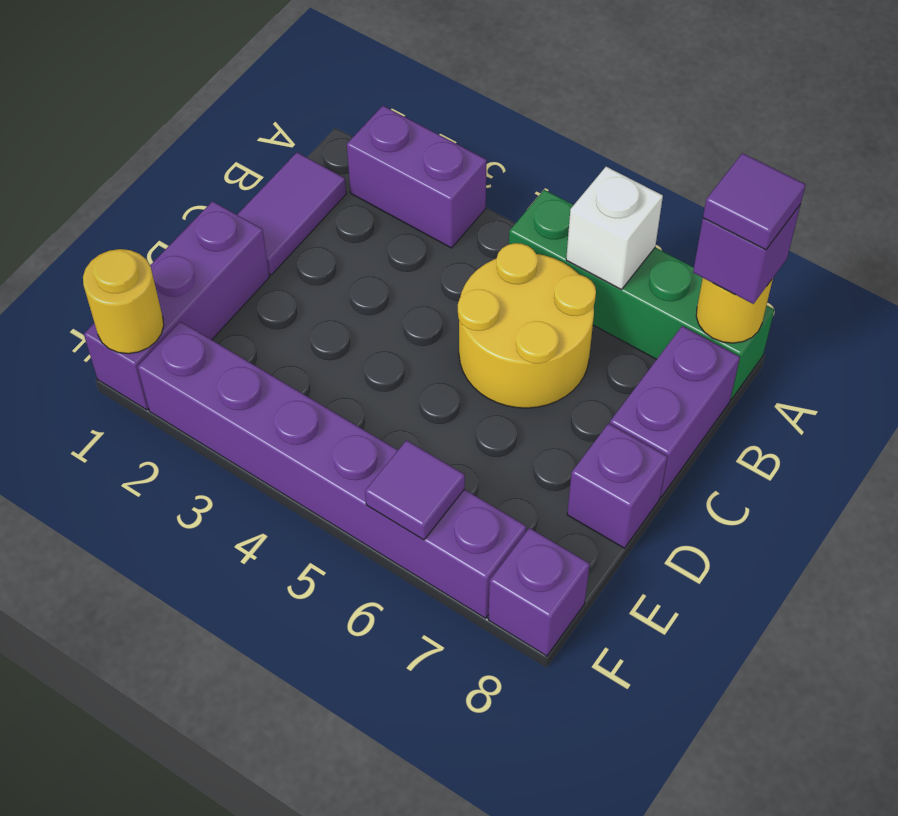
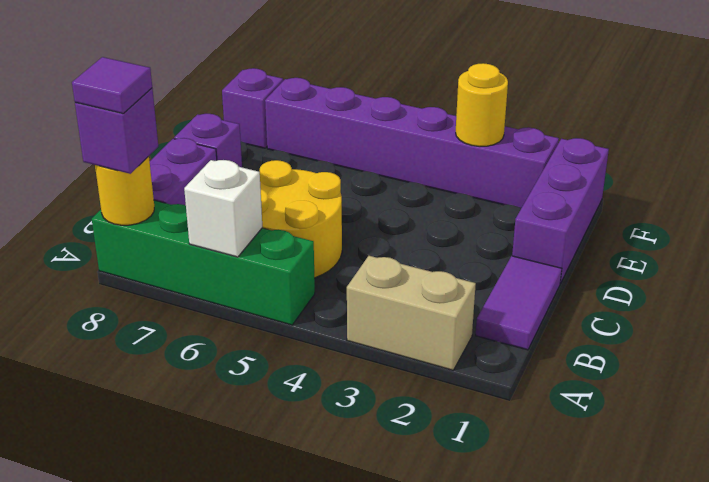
purple 1x2 brick [347,106,487,248] -> tan 1x2 brick [347,256,476,370]
yellow 1x1 round brick [83,249,164,354] -> yellow 1x1 round brick moved to [456,63,508,147]
purple 1x1 tile [365,440,465,540] -> none

